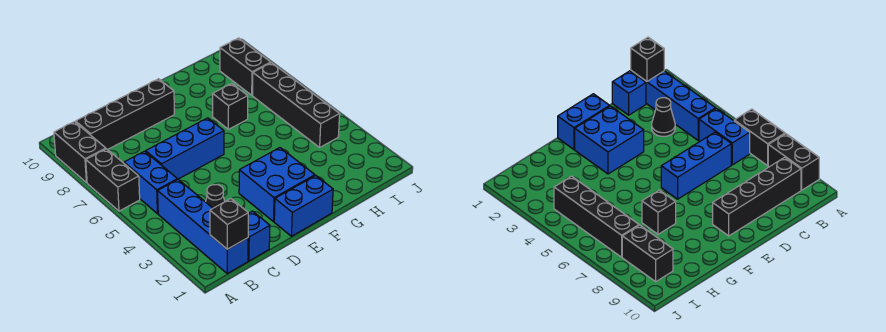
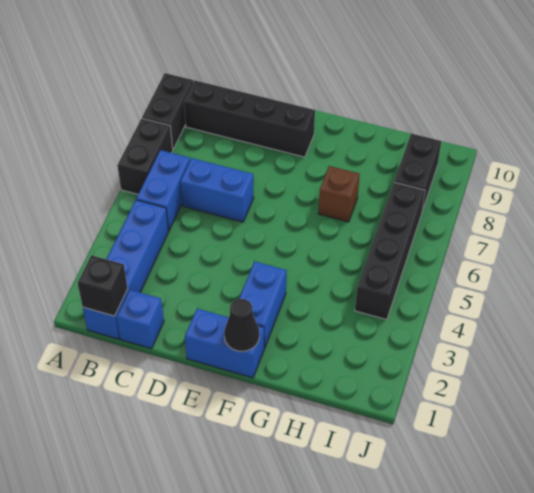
black 1x1 cone [206,185,225,208] -> black 1x1 cone moved to [224,299,259,351]
blue 1x3 brick [146,118,224,180] -> blue 1x2 brick [180,158,254,222]
blue 2x2 brick [239,148,315,222] -> blue 1x2 brick [239,262,287,348]
black 1x1 brick [213,84,248,129] -> brown 1x1 brick [318,166,360,222]

